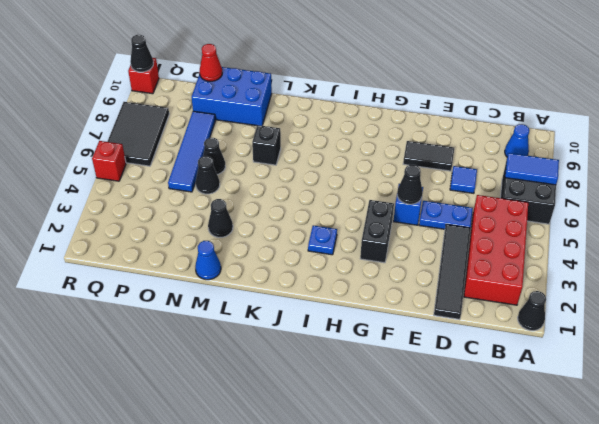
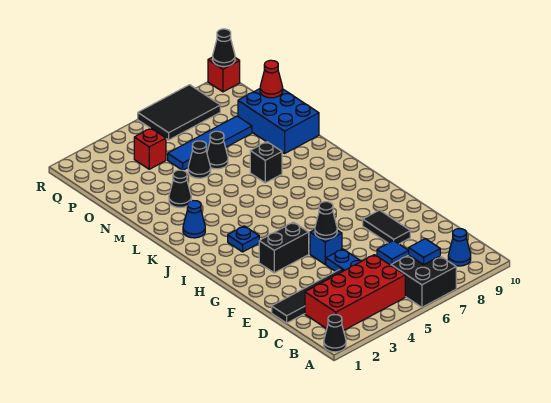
blue 1x2 tile [505,153,559,185] -> blue 1x1 tile [409,239,440,265]
blue 1x1 cone [195,241,221,280] -> blue 1x1 cone moved to [183,201,205,238]
red 1x1 brick [92,141,126,181] -> red 1x1 brick moved to [134,128,166,169]

